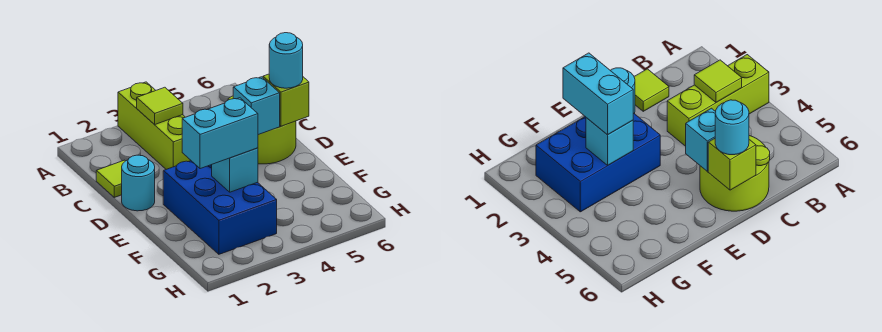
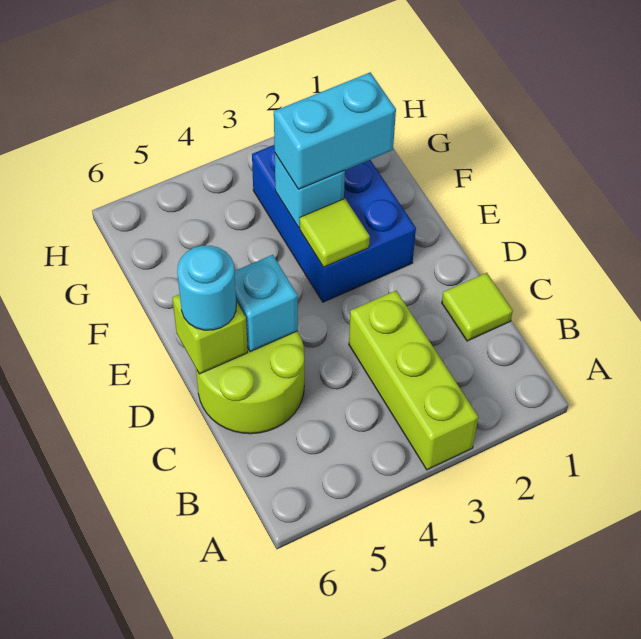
lime 1x1 tile [137,87,183,125] -> lime 1x1 tile moved to [300,199,370,267]
cyan 1x1 round brick [122,155,155,211] -> none

